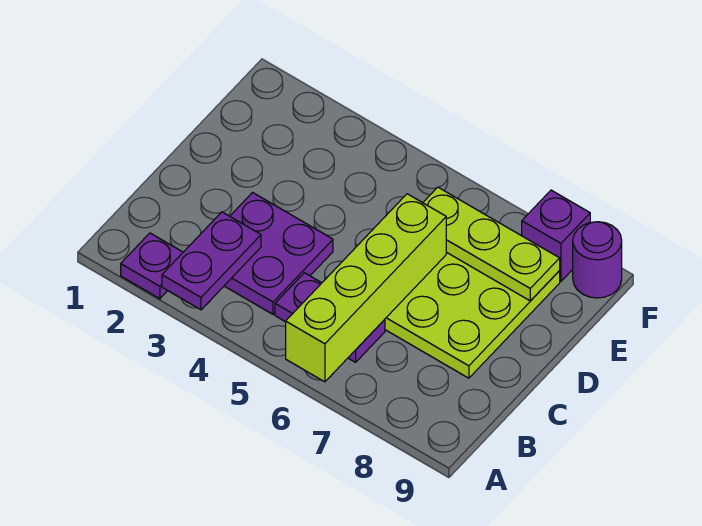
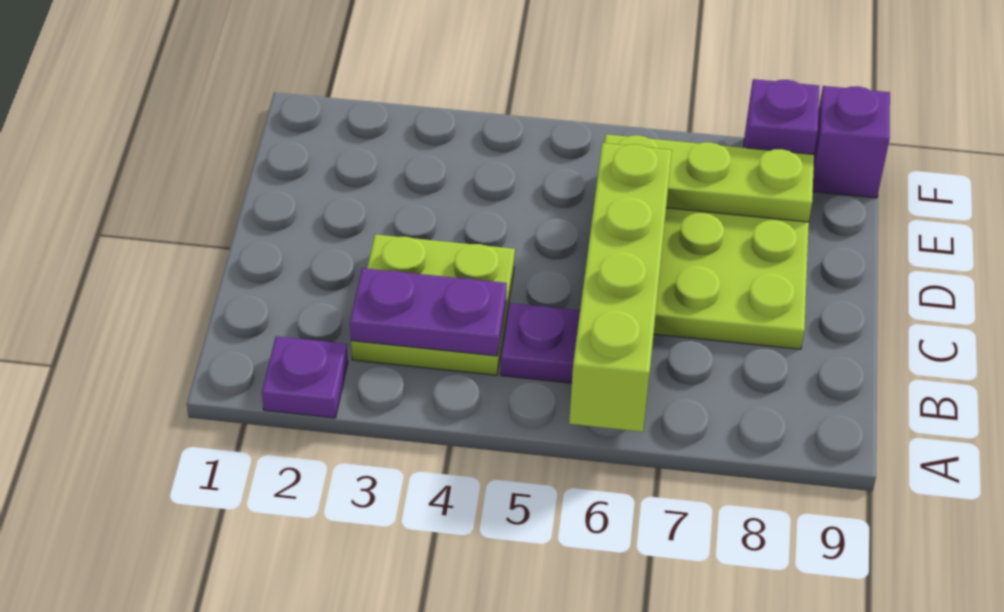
purple 1x2 plate [162,212,261,310] -> purple 1x2 plate turned to [350,268,507,356]
purple 2x2 plate [225,193,333,314] -> lime 2x2 plate [351,234,515,375]
purple 1x1 round brick [573,222,622,298] -> purple 1x1 brick [813,86,890,198]

